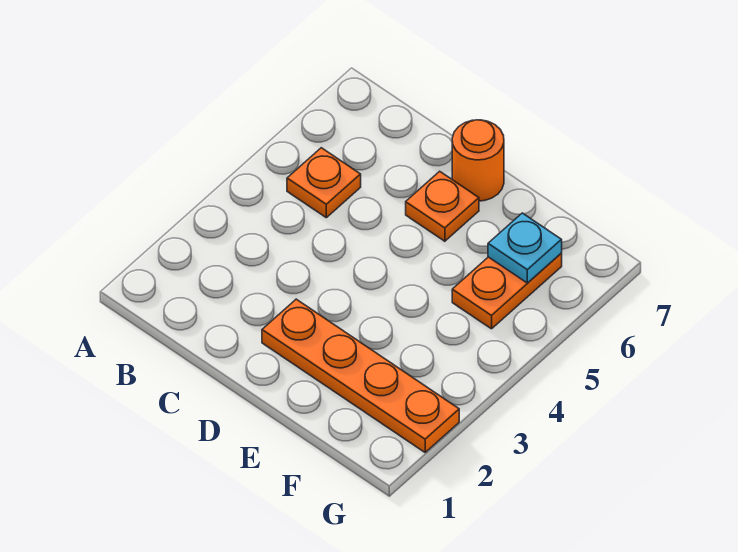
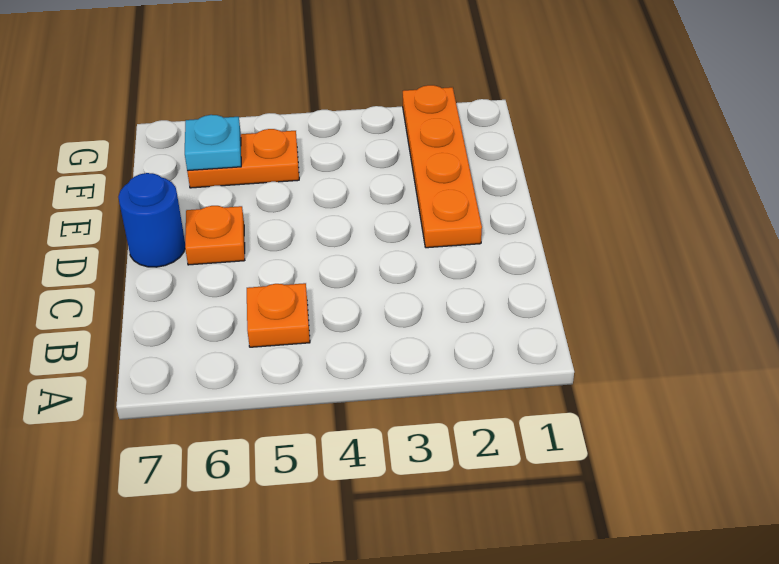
orange 1x1 round brick [452,120,504,201] -> blue 1x1 round brick [118,173,185,267]

